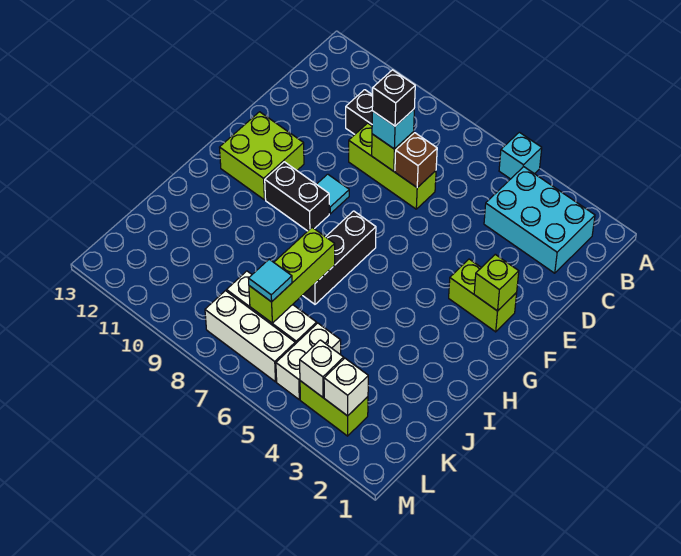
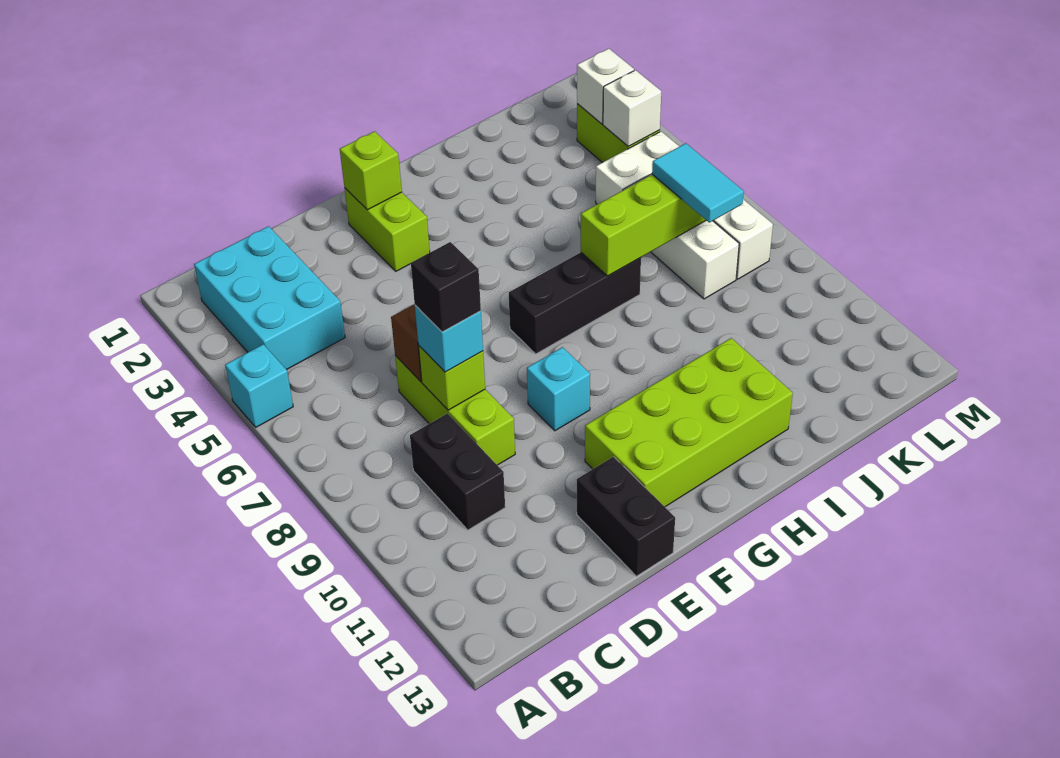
cyan 1x1 tile [317,174,349,214] -> cyan 1x1 brick [527,347,590,431]
lime 2x2 brick [220,112,304,200] -> lime 2x4 brick [585,338,793,507]
black 1x2 brick [265,162,329,231] -> black 1x2 brick moved to [577,457,675,576]
cyan 1x1 tile [248,259,292,302] -> cyan 1x2 tile [652,143,744,223]

